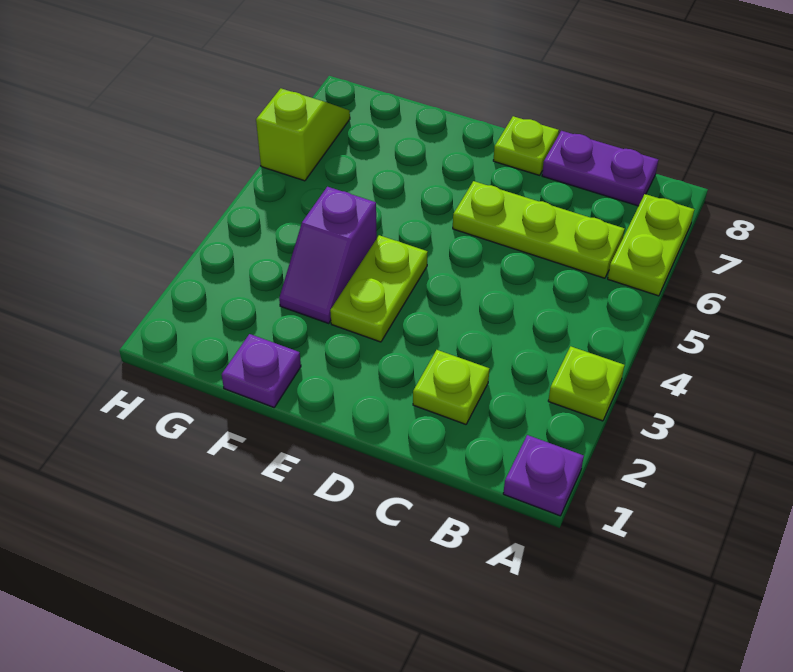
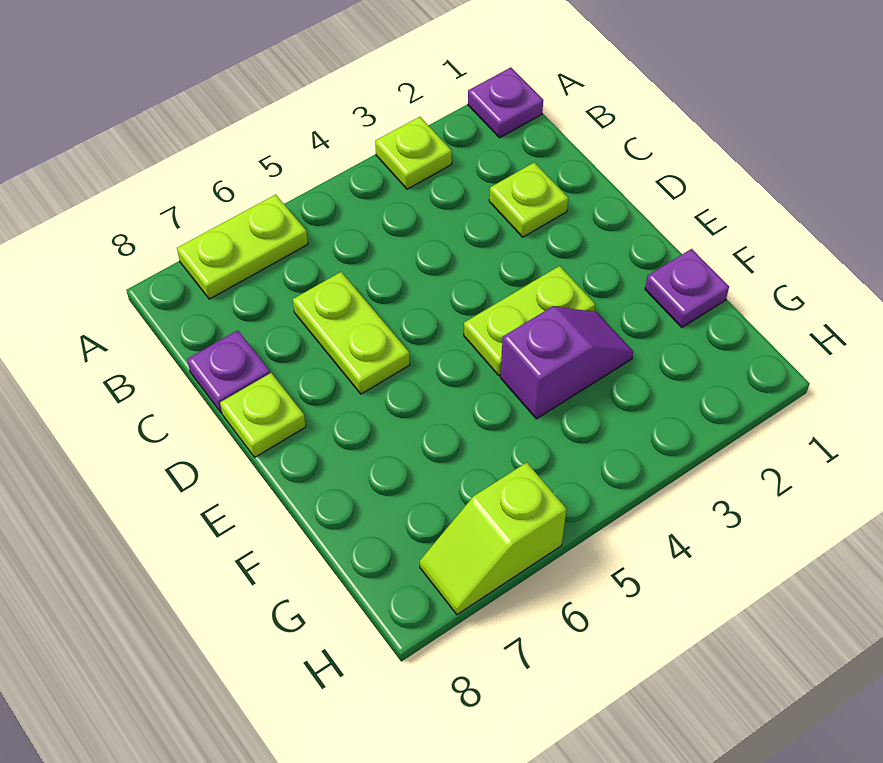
lime 1x3 plate [453,181,625,278] -> lime 1x2 plate [293,272,410,394]
purple 1x2 plate [542,131,658,206] -> purple 1x1 plate [187,330,270,413]

